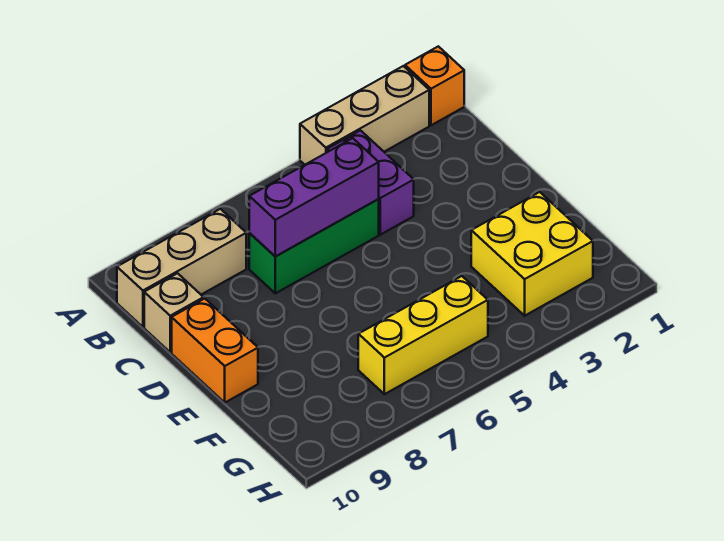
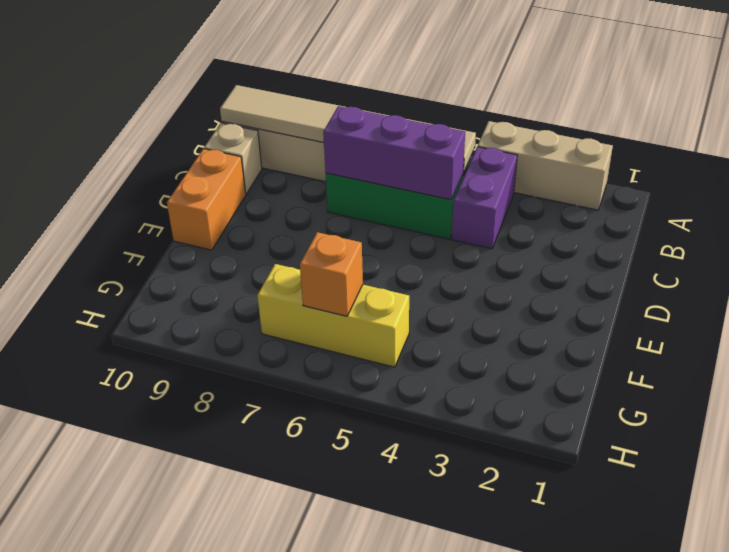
orange 1x1 brick [405,46,464,125] -> orange 1x1 brick moved to [300,232,363,316]
none -> tan 1x6 tile [220,85,476,171]
yellow 2x2 brick [471,192,593,316] -> none

